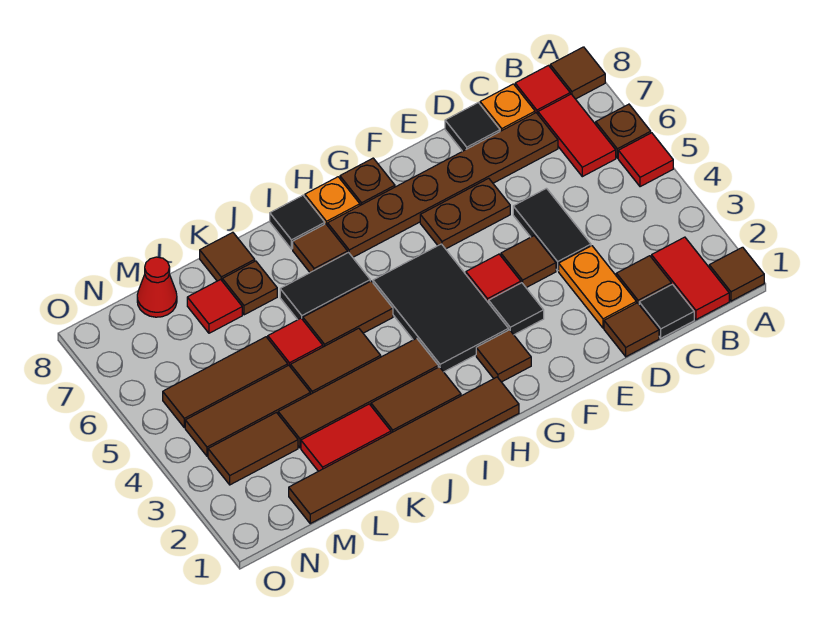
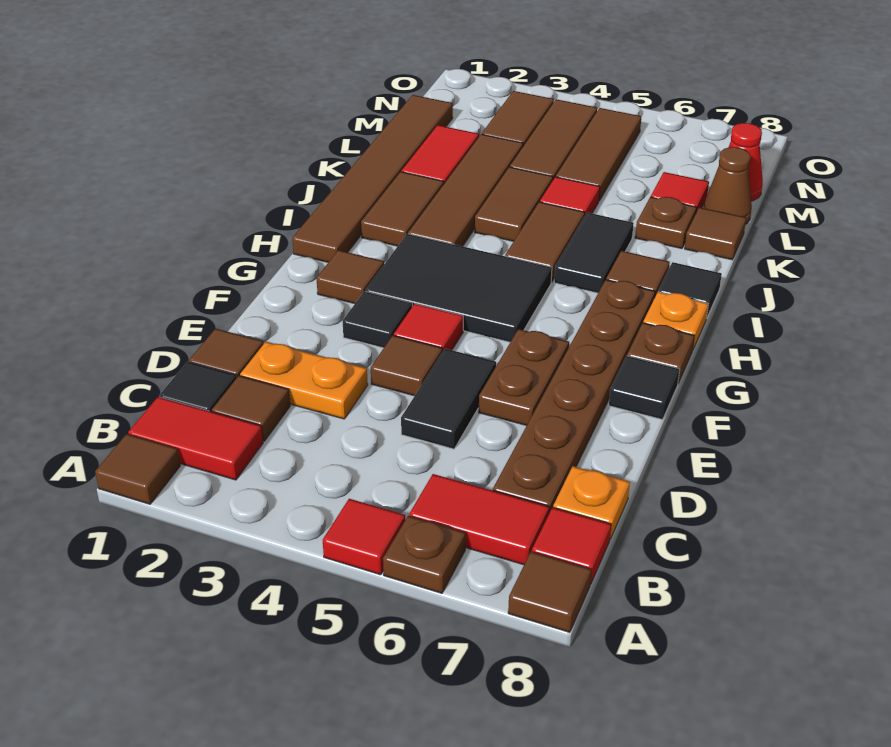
black 1x2 tile [513,188,591,271] -> black 1x2 tile turned to [401,349,496,449]
black 1x1 tile [445,103,500,151] -> black 1x1 tile moved to [609,356,680,420]
none -> brown 1x1 cone [704,147,752,224]

